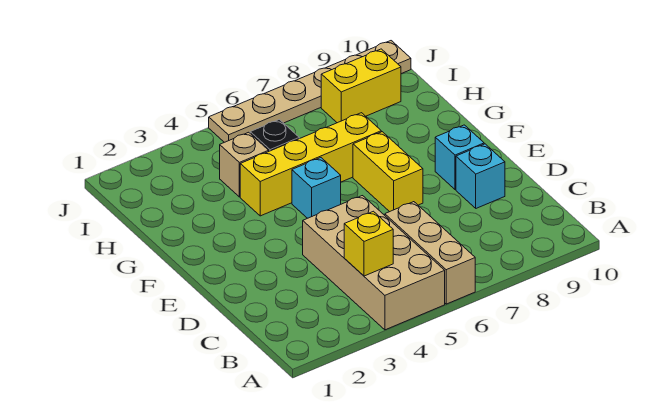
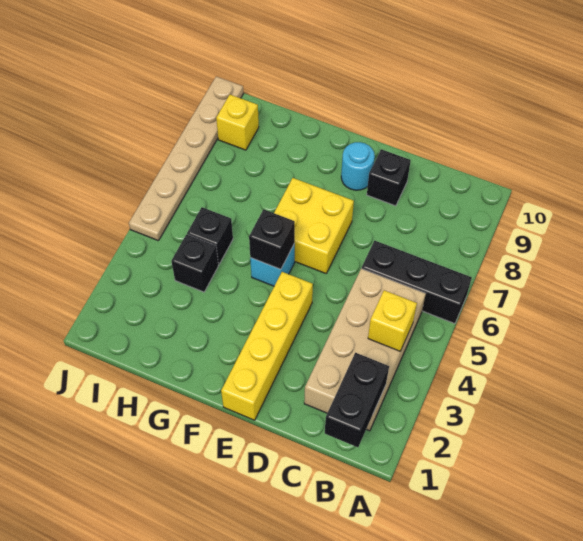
tan 2x4 brick [303,196,445,330] -> tan 2x4 brick turned to [304,268,426,431]
tan 1x3 brick [385,202,475,304] -> black 1x3 brick [362,241,472,324]
none -> black 1x2 brick [325,353,389,447]
cyan 1x1 brick [456,144,505,208] -> black 1x1 brick [367,149,411,206]
yellow 1x2 brick [353,132,423,212] -> yellow 2x2 brick [274,178,354,273]
cyan 1x1 brick [435,125,484,190] -> cyan 1x1 round brick [341,142,375,190]
none -> black 1x1 brick [249,209,295,269]
yellow 1x4 brick [240,113,381,216] -> yellow 1x4 brick moved to [221,272,313,420]
tan 1x1 brick [220,132,269,197] -> black 1x1 brick [171,234,218,292]
yellow 1x2 brick [321,49,401,123] -> yellow 1x1 brick [216,95,259,150]

